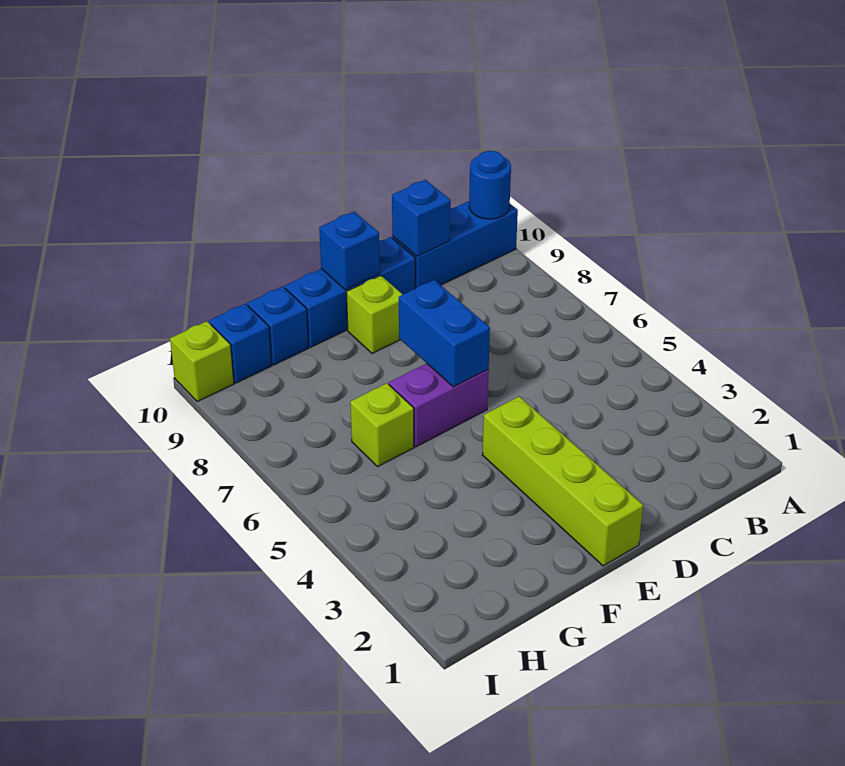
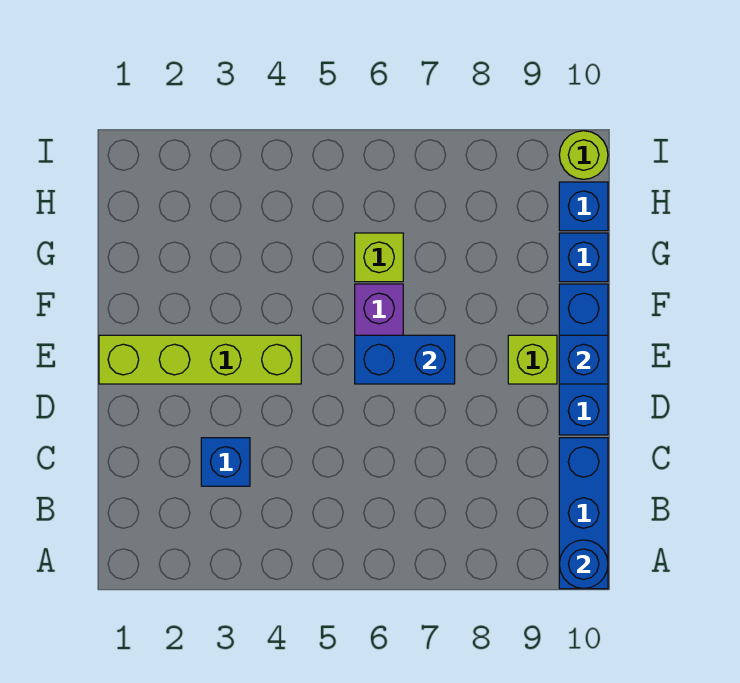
blue 1x1 brick [392,180,451,256] -> blue 1x1 brick moved to [201,438,250,486]
lime 1x1 brick [170,321,234,402] -> lime 1x1 round brick [559,131,608,179]

